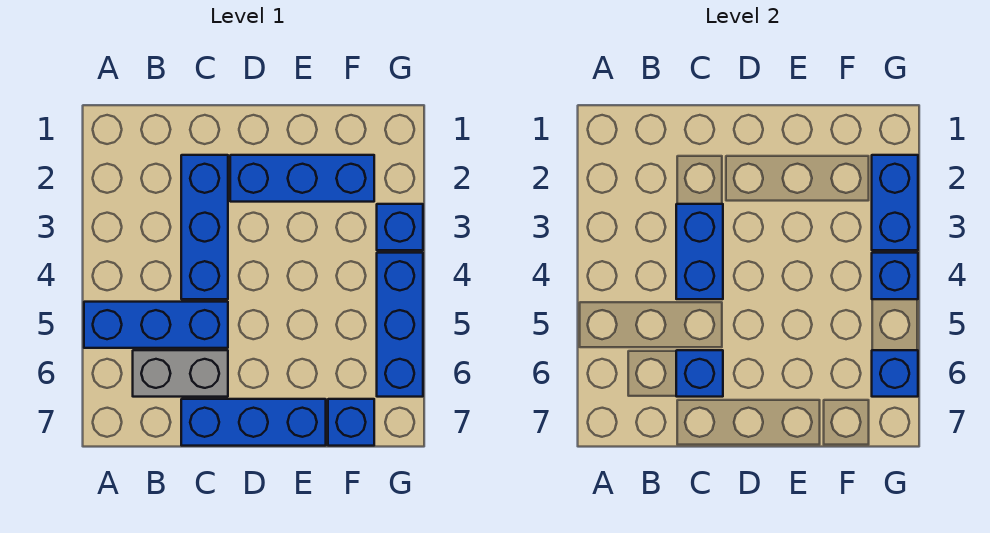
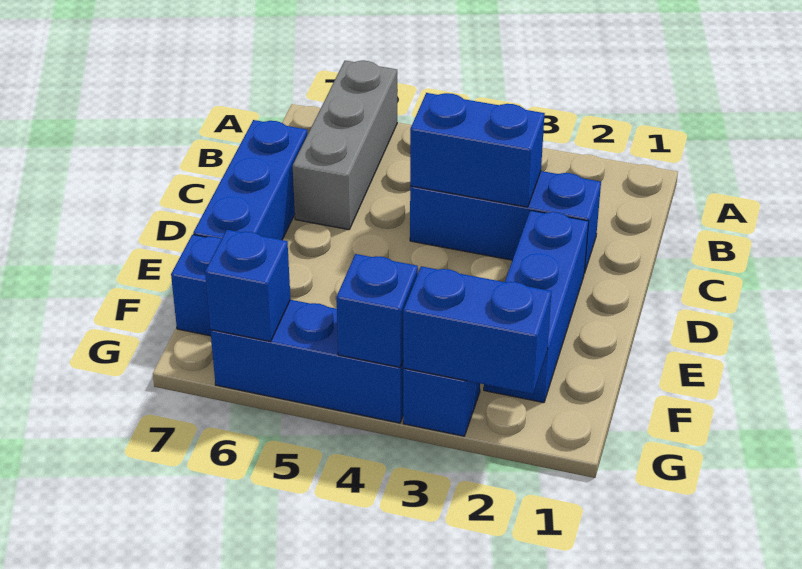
blue 1x3 brick [84,302,228,348] -> none
grey 1x2 brick [133,350,228,397] -> grey 1x3 brick [293,61,397,230]
blue 1x1 brick [676,350,723,397] -> none

